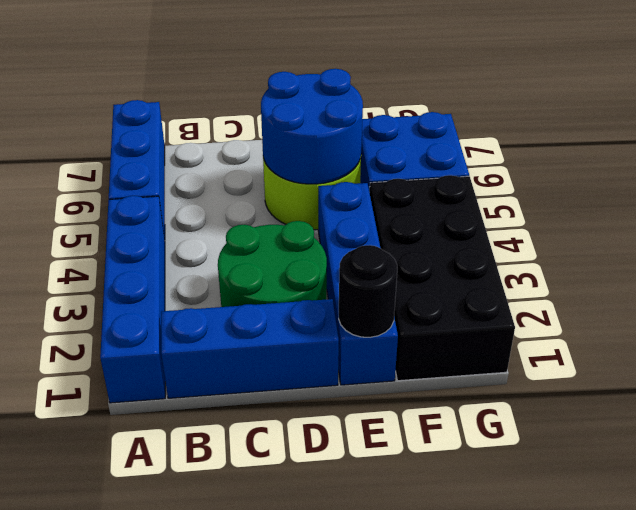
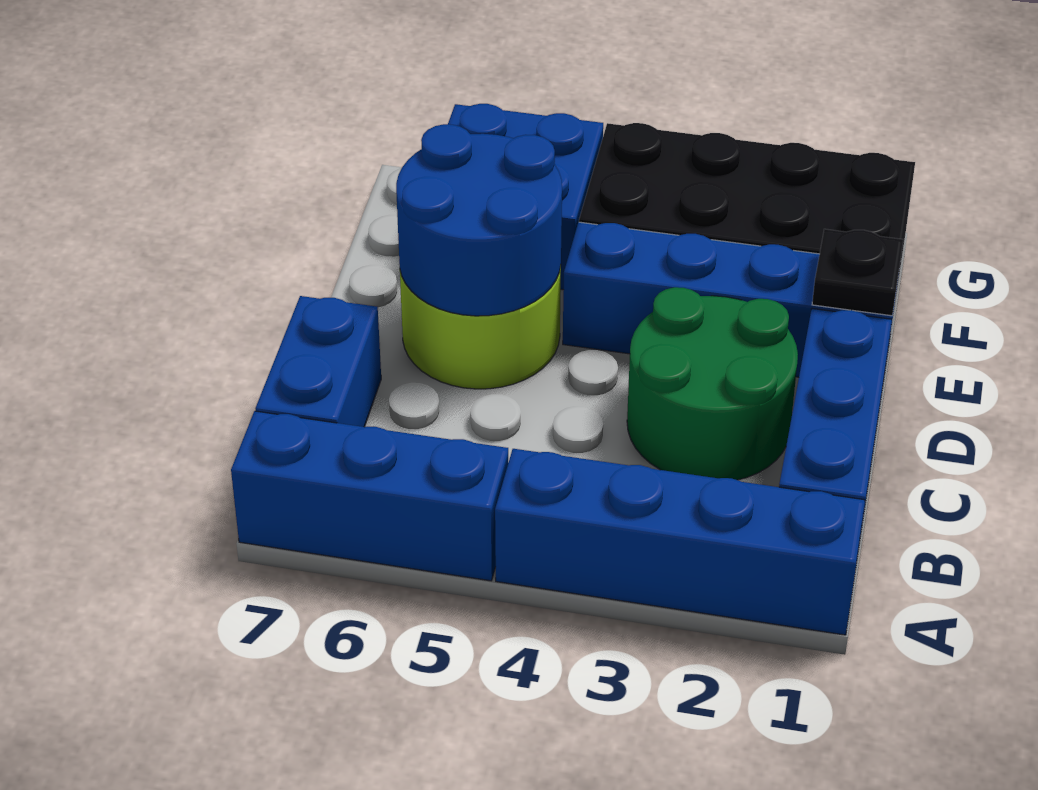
none -> blue 1x2 brick [255,296,381,427]
black 1x1 round brick [338,245,397,337] -> black 1x1 plate [812,229,903,316]

